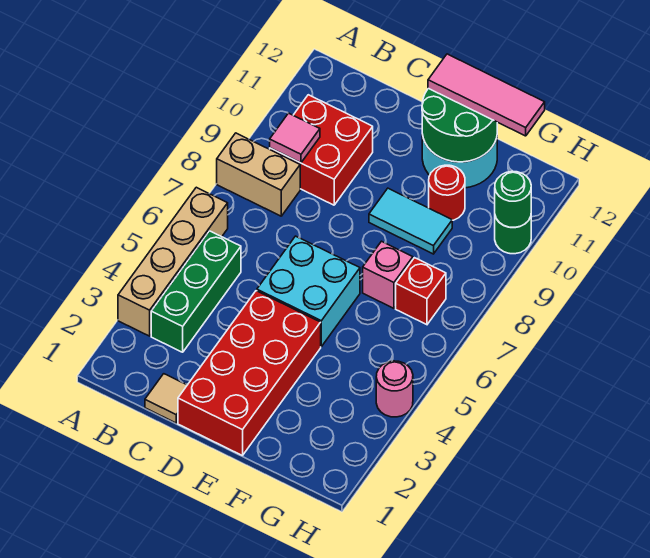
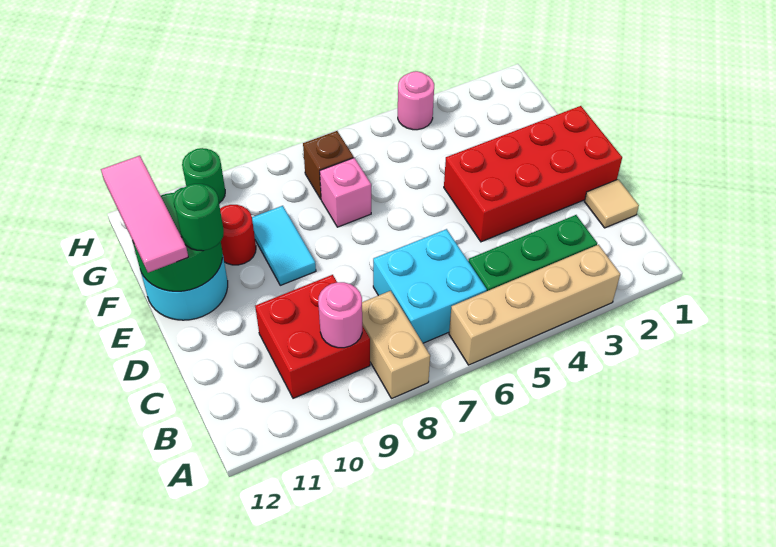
pink 1x1 tile [270,113,320,163] -> pink 1x1 round brick [318,282,362,348]
cyan 2x2 brick [257,236,360,346] -> cyan 2x2 brick moved to [373,229,487,343]
red 1x1 brick [396,258,446,325] -> brown 1x1 brick [303,131,354,199]
green 1x1 round brick [495,171,531,227] -> green 1x1 round brick moved to [174,184,224,251]

